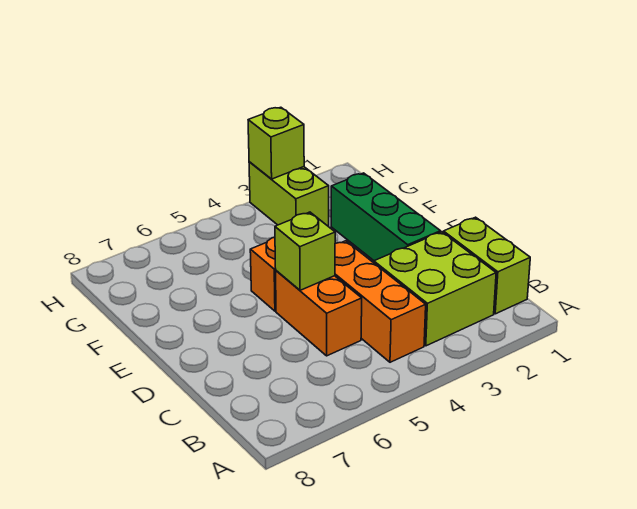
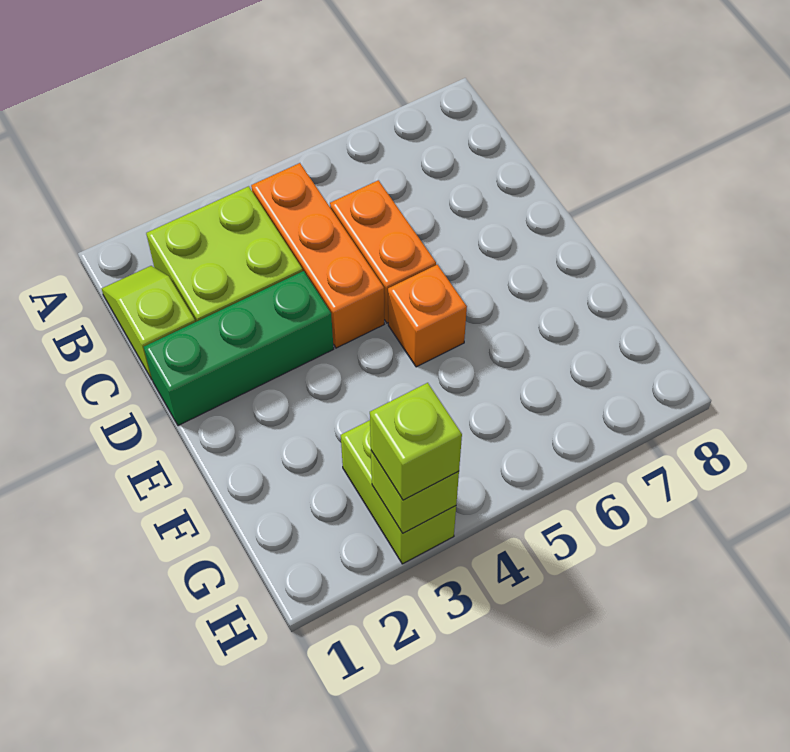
lime 1x2 brick [443,217,530,314] -> lime 1x2 slope [102,266,195,379]
green 1x3 brick [331,173,440,261] -> green 1x3 brick turned to [144,271,334,426]
lime 1x1 brick [275,212,335,290] -> lime 1x1 brick moved to [370,383,462,500]

